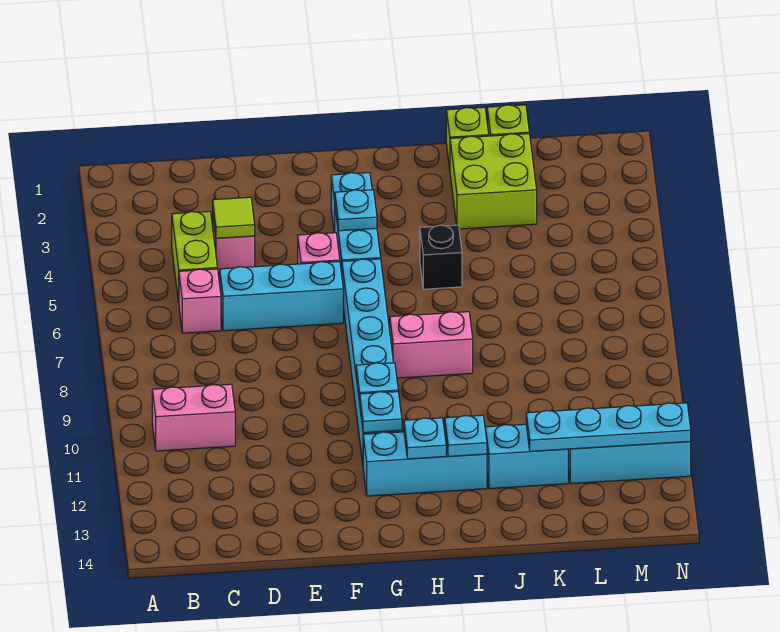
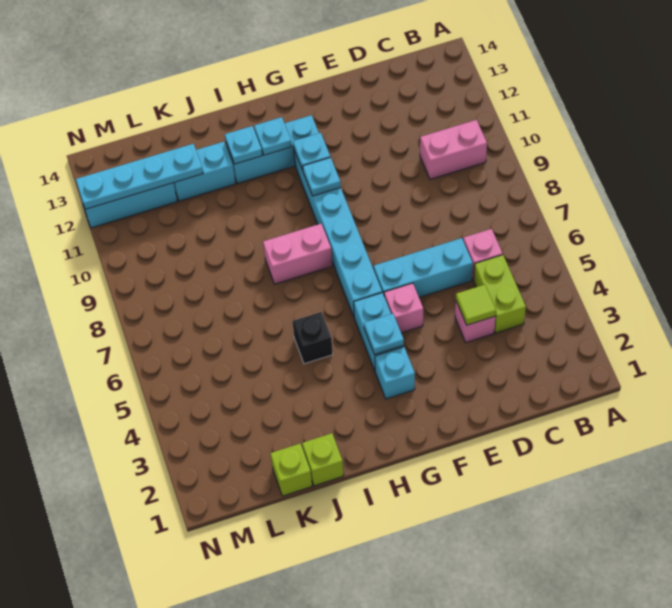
lime 2x2 brick [450,134,537,229] -> none

